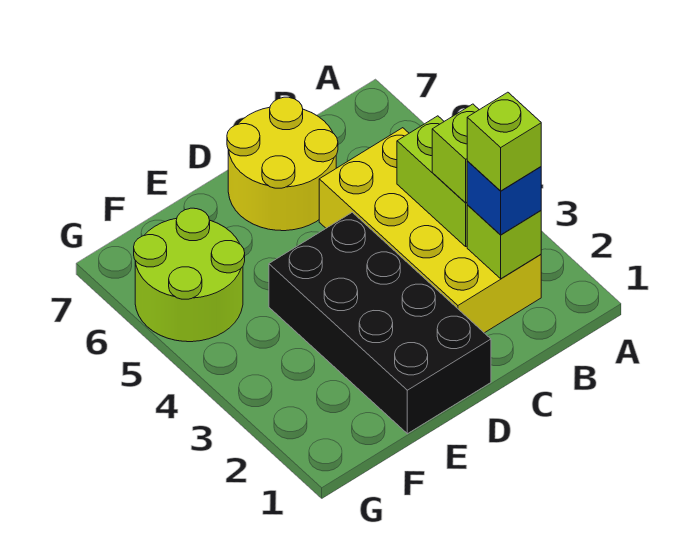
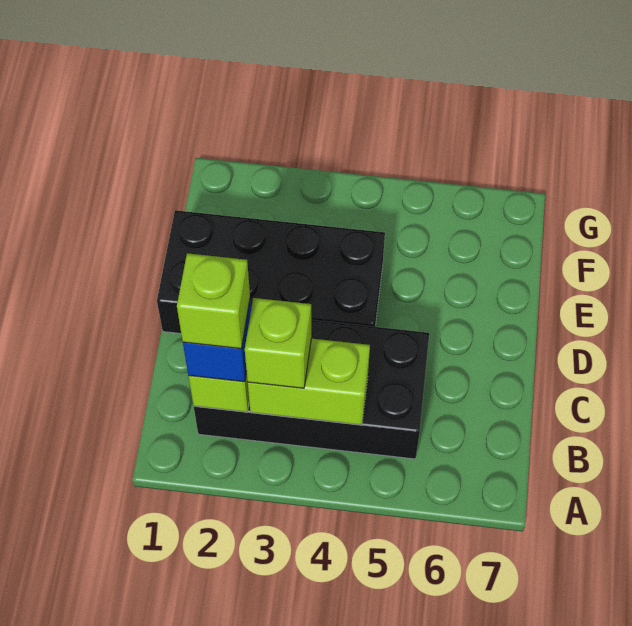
yellow 2x4 brick [319,128,541,333] -> black 2x4 brick [194,320,429,459]
yellow 2x2 round brick [227,97,338,231] -> none
lime 2x2 round brick [134,208,245,342] -> none

